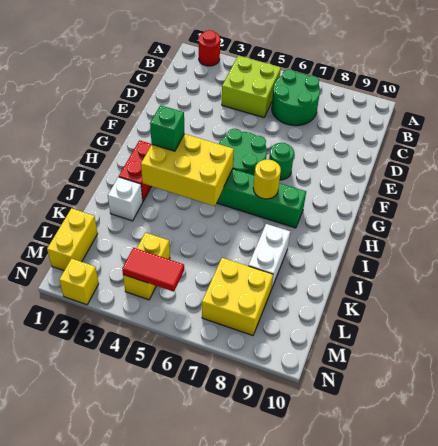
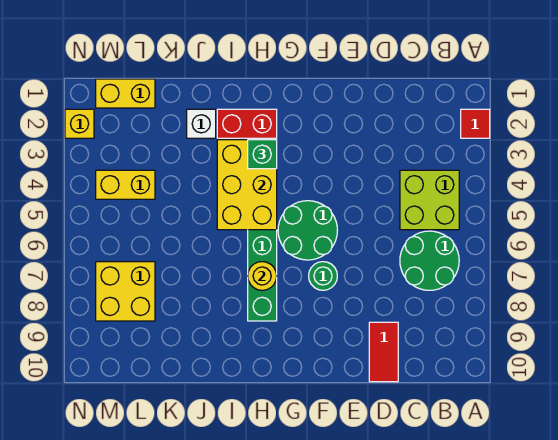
red 1x1 round brick [199,30,220,66] -> red 1x1 tile [461,109,490,138]
white 1x2 brick [248,224,290,289] -> none
red 1x2 tile [122,248,184,292] -> red 1x2 tile moved to [369,322,398,382]

